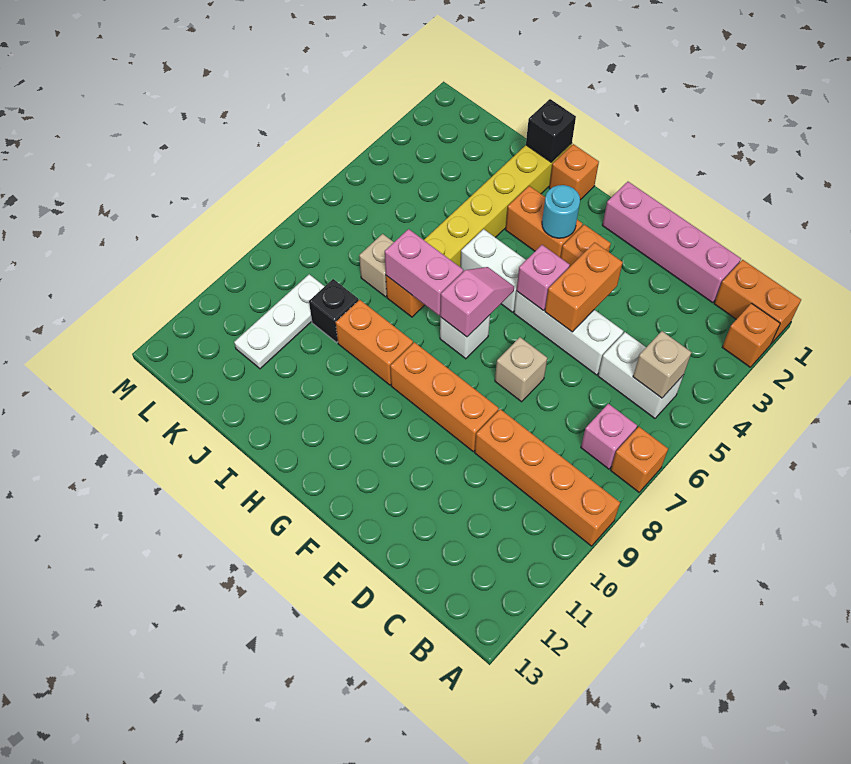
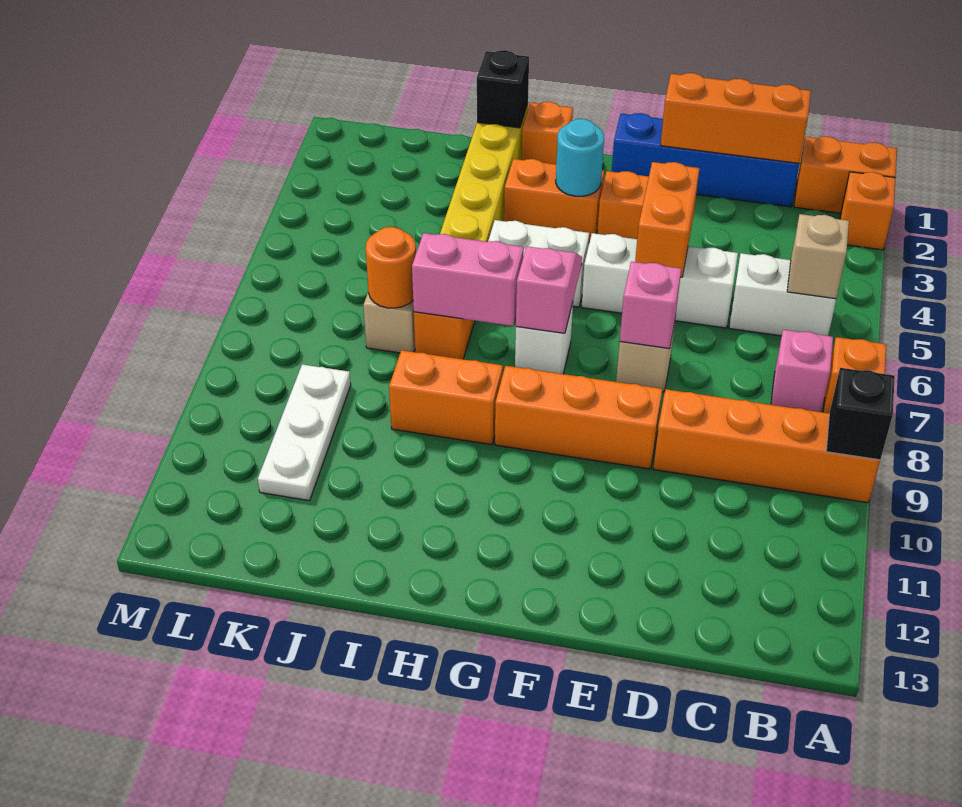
pink 1x4 brick [602,182,741,303] -> blue 1x4 brick [612,113,800,207]
none -> orange 1x3 brick [661,73,811,163]
pink 1x1 brick [517,245,570,311] -> pink 1x1 brick moved to [620,262,681,349]
none -> orange 1x1 round brick [366,227,416,308]
black 1x1 brick [309,279,359,343] -> black 1x1 brick moved to [826,368,895,460]

